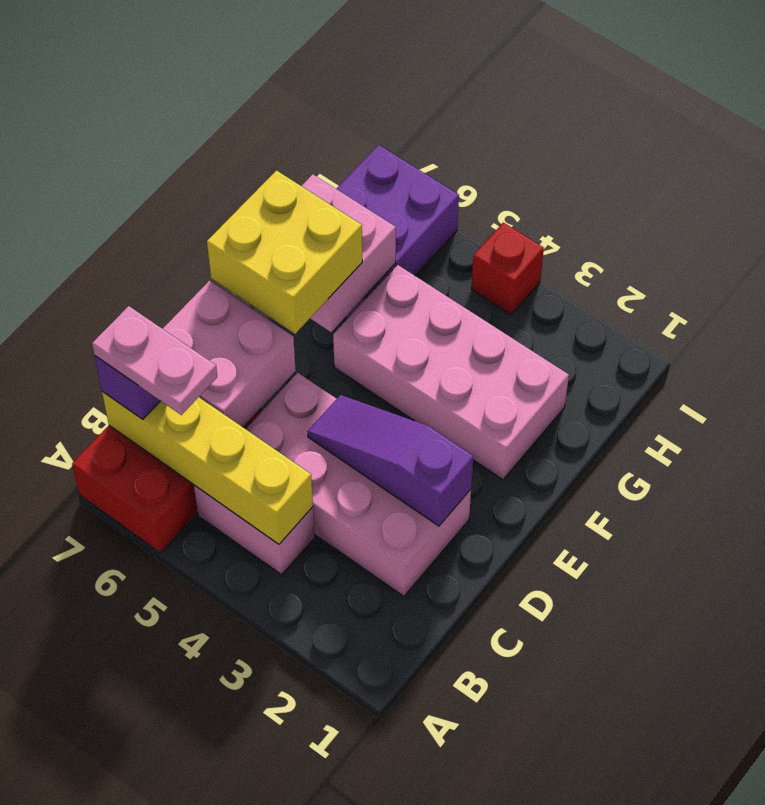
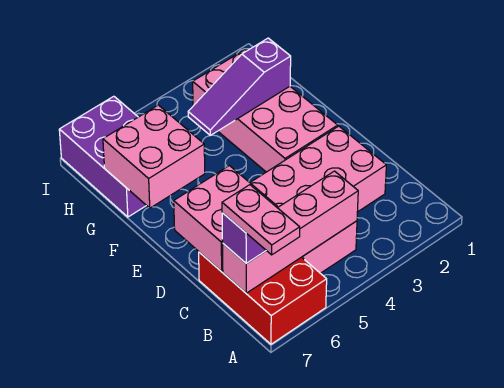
yellow 1x4 brick [102,392,313,544] -> pink 1x4 brick [223,171,358,293]
pink 1x2 plate [92,306,217,415] -> pink 1x2 plate turned to [222,185,300,255]
purple 1x3 slope [308,395,473,526] -> purple 1x3 slope moved to [188,38,291,135]
yellow 2x2 brick [207,171,362,334] -> none
pink 2x4 brick [333,265,569,480] -> pink 2x4 brick turned to [193,50,338,172]
red 1x1 brick [471,222,544,315] -> none

